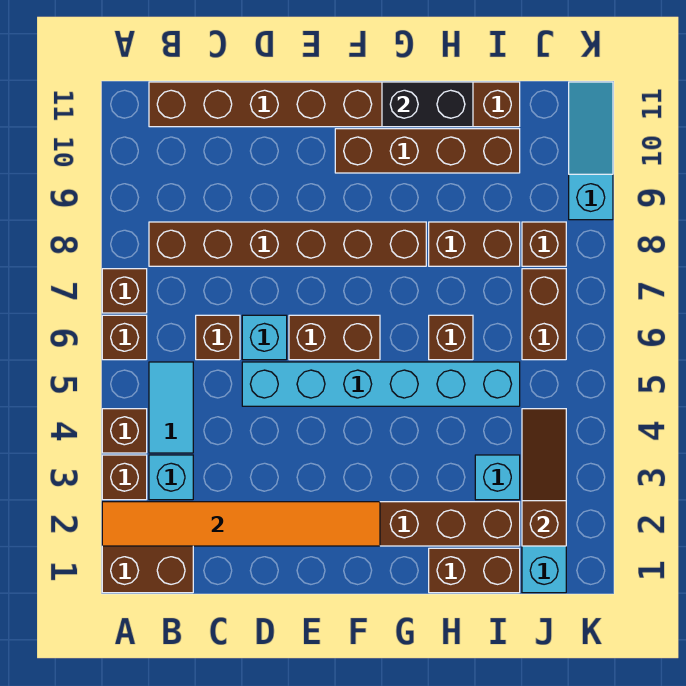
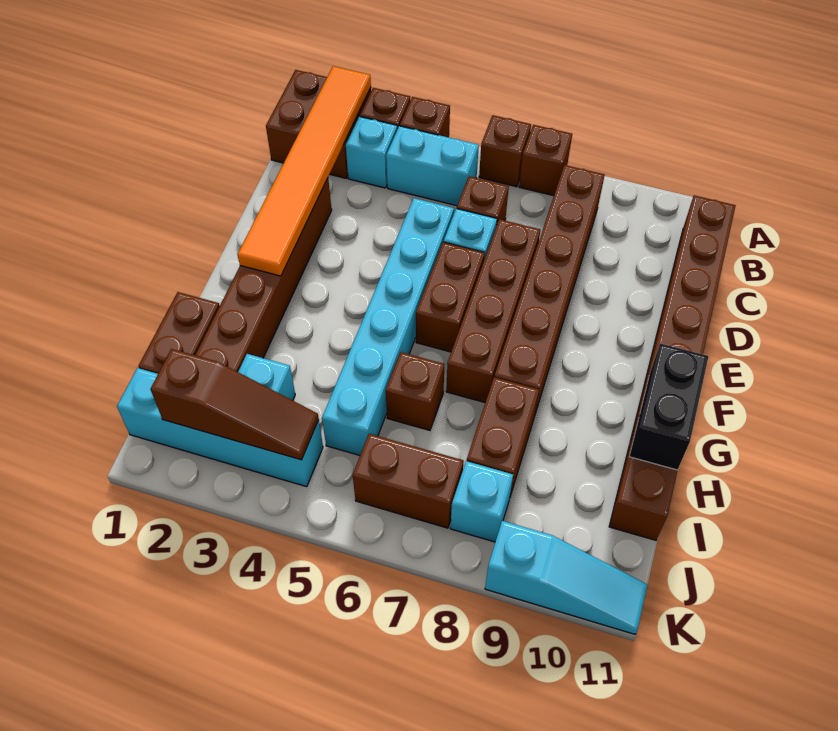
cyan 1x2 tile [149,362,193,453] -> cyan 1x2 brick [386,126,479,206]
brown 1x4 brick [335,129,520,173] -> brown 1x4 brick moved to [446,219,540,402]
brown 1x1 brick [522,222,566,266] -> cyan 1x1 brick [450,461,513,542]

